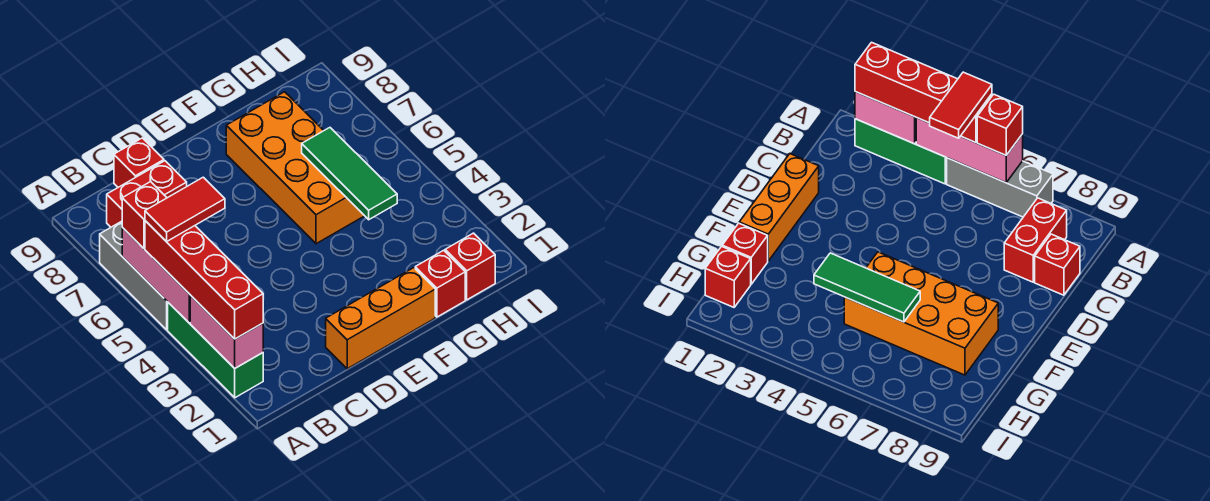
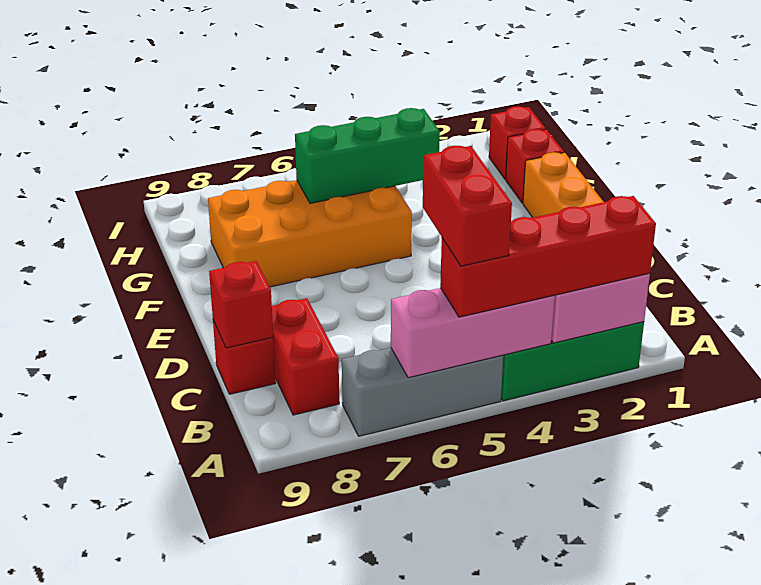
red 1x2 tile [145,177,225,242] -> red 1x2 brick [423,146,512,266]
red 1x1 brick [122,182,167,248] -> red 1x1 brick moved to [209,261,273,348]
green 1x3 tile [302,128,397,220] -> green 1x3 brick [295,108,440,203]

